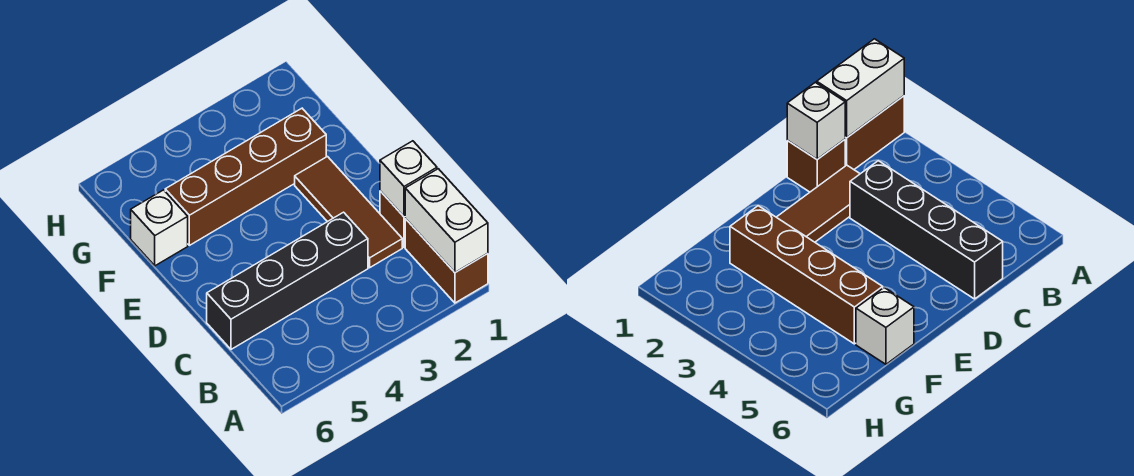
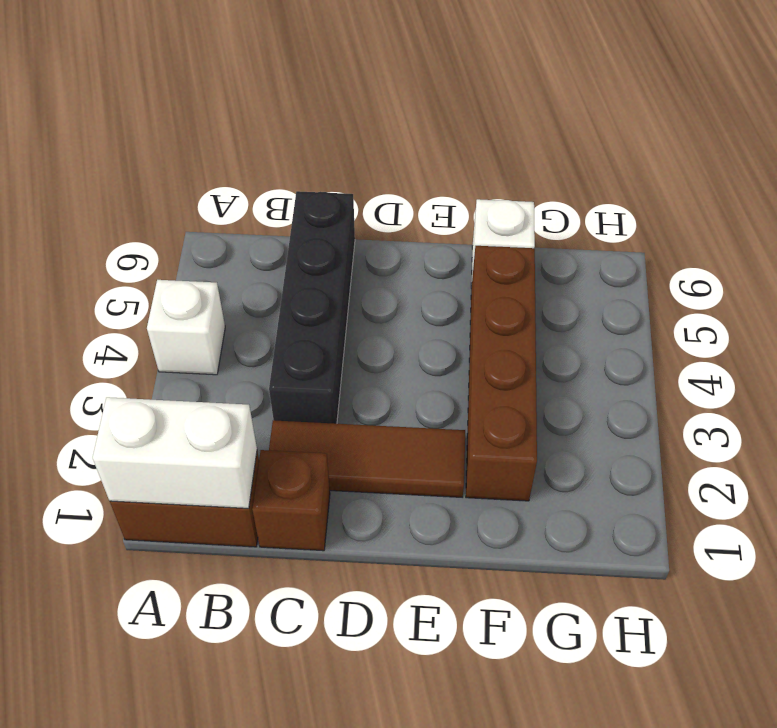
white 1x1 brick [380,141,437,217] -> white 1x1 brick moved to [147,280,225,375]

